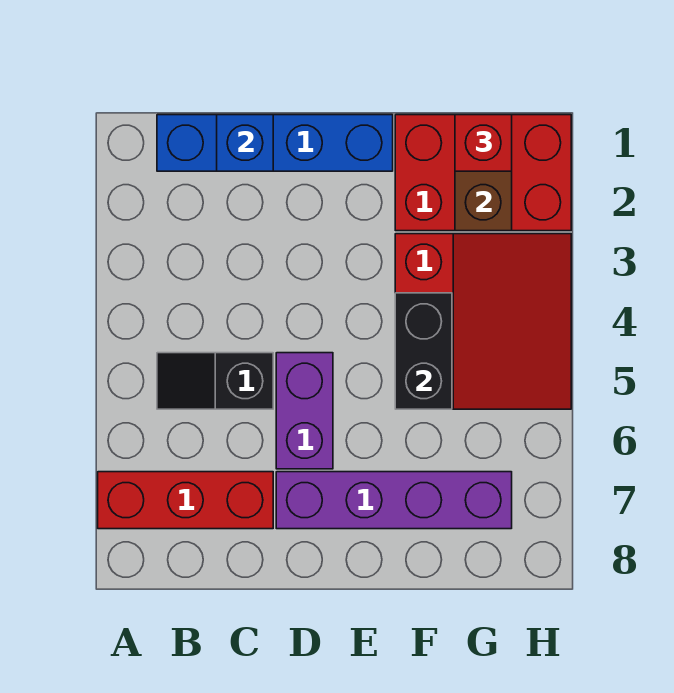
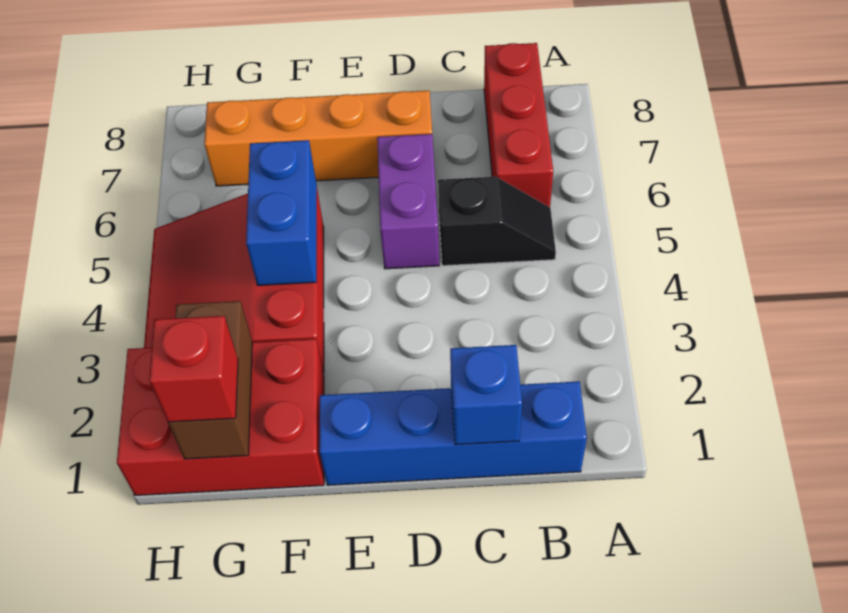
red 1x3 brick [98,472,273,529] -> red 1x3 brick turned to [484,43,553,207]
purple 1x4 brick [276,472,512,529] -> orange 1x4 brick [204,91,432,186]
black 1x2 brick [395,293,452,409] -> blue 1x2 brick [246,140,317,285]

